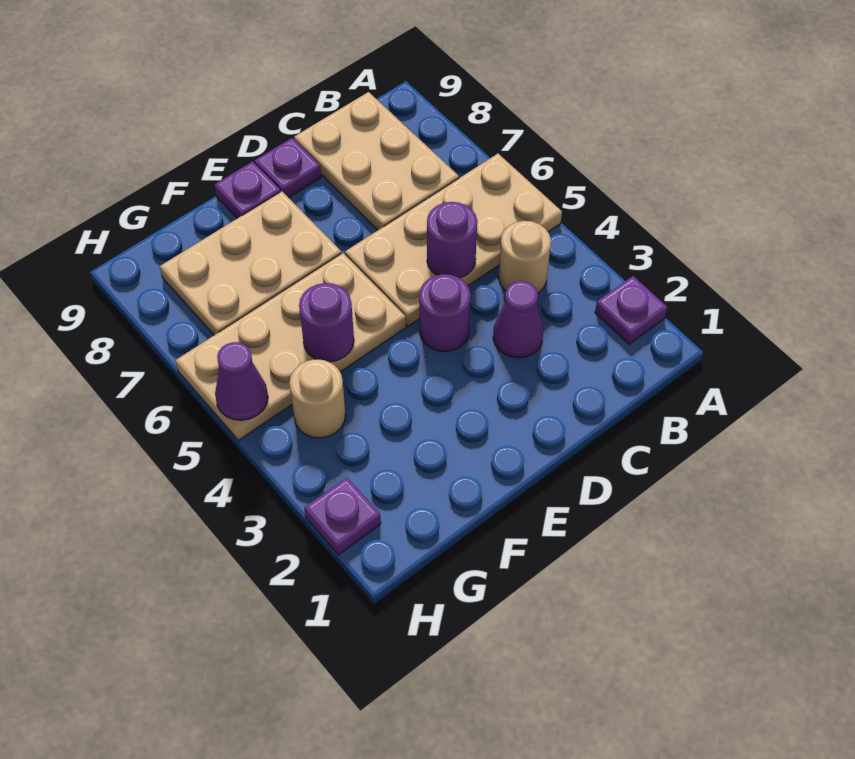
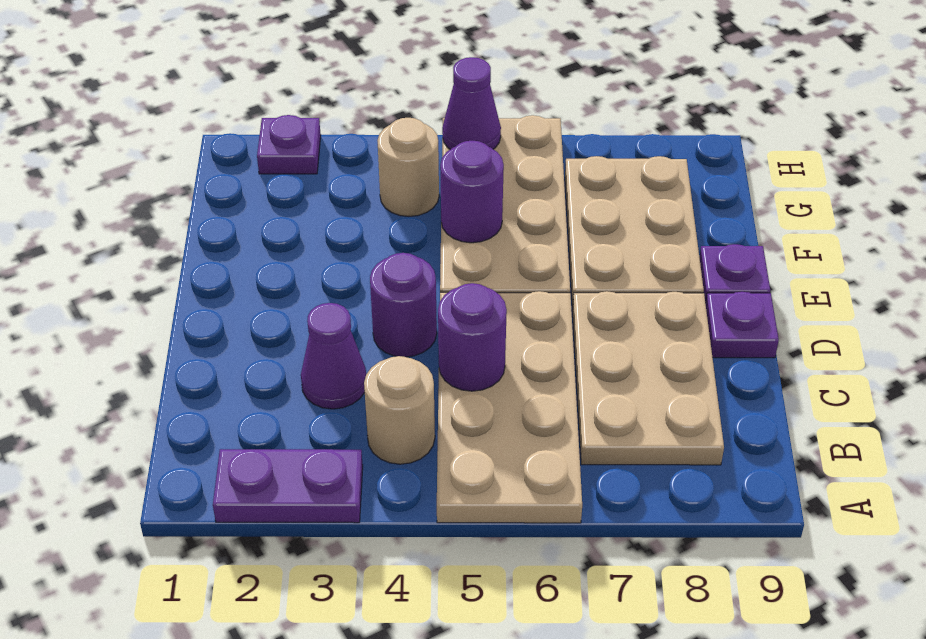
purple 1x1 plate [595,276,667,344] -> purple 1x2 plate [213,449,363,523]
tan 2x3 plate [294,92,459,230] -> tan 2x3 plate turned to [572,291,724,465]

